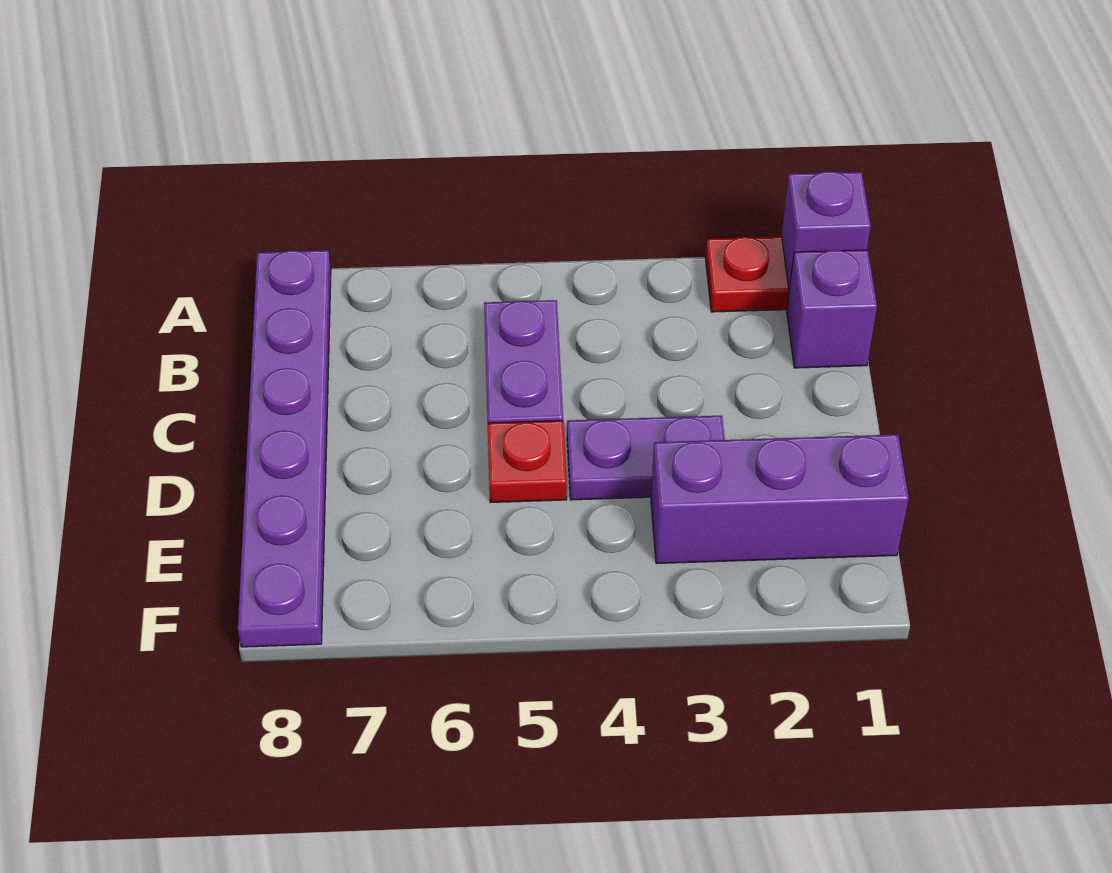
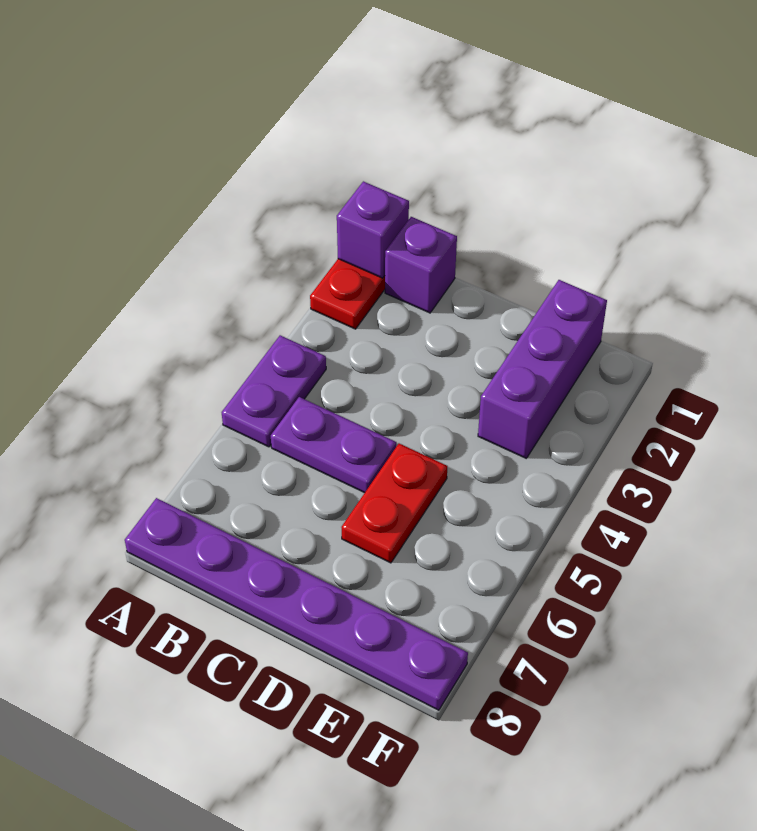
purple 1x2 plate [567,416,725,500] -> purple 1x2 plate moved to [222,335,326,447]
red 1x1 plate [488,421,567,503] -> red 1x2 plate [341,444,448,563]

